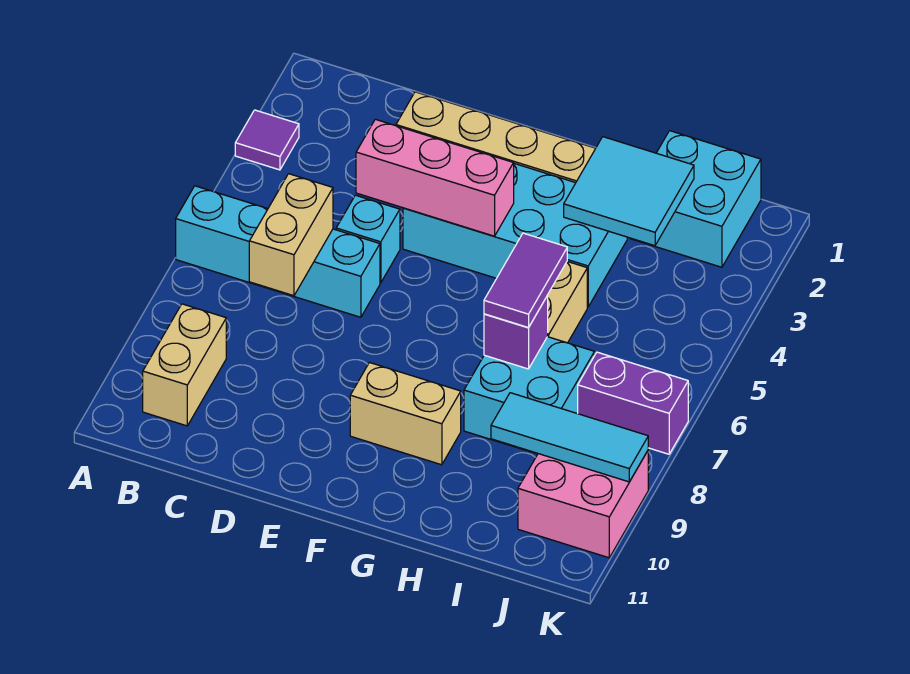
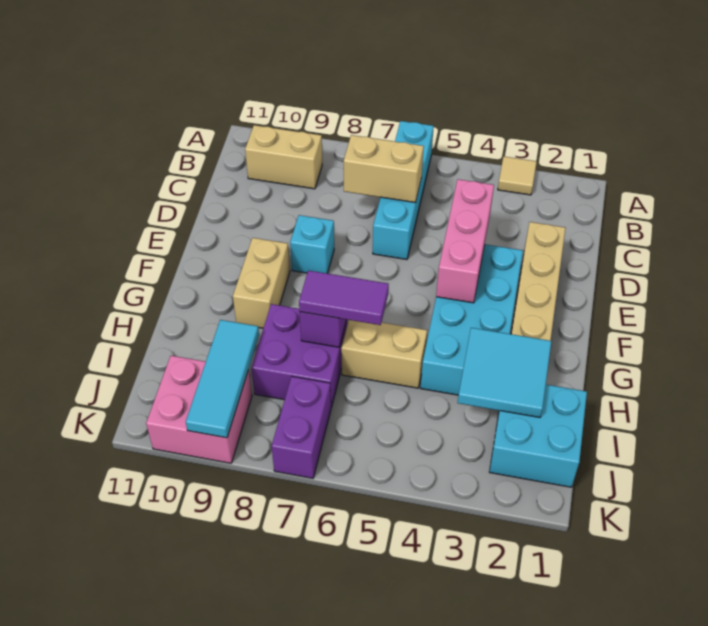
purple 1x1 tile [235,110,299,170] -> tan 1x1 tile [498,157,537,195]
cyan 1x1 brick [336,195,400,283] -> cyan 1x1 brick moved to [290,215,334,274]
cyan 2x2 brick [464,337,594,454] -> purple 2x2 brick [251,304,348,408]

